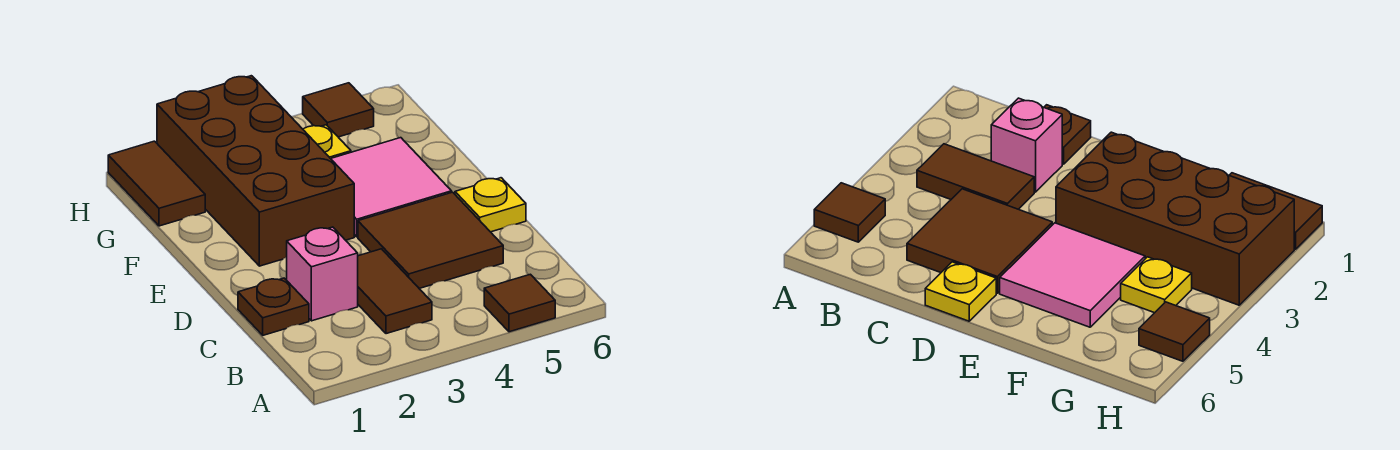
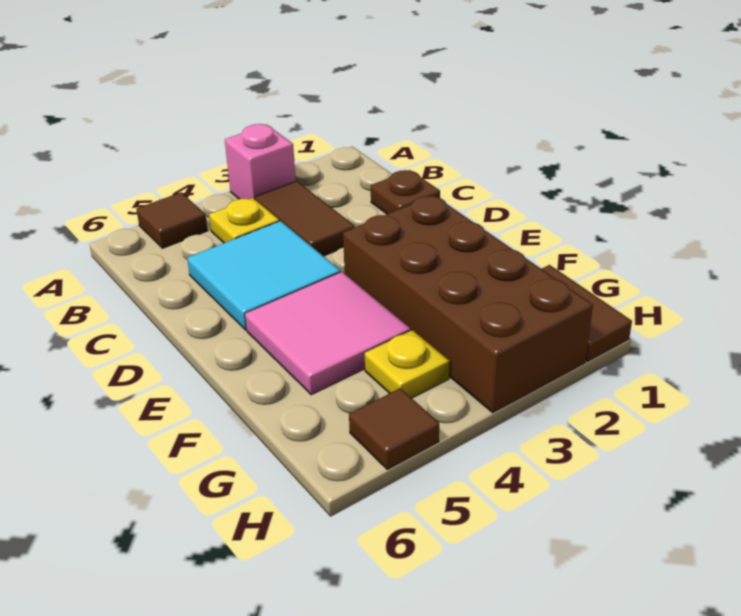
pink 1x1 brick [287,227,358,321] -> pink 1x1 brick moved to [225,124,296,199]
brown 2x2 tile [358,192,503,288] -> cyan 2x2 tile [187,221,341,330]
yellow 1x1 plate [455,178,526,232] -> yellow 1x1 plate moved to [209,198,279,243]

